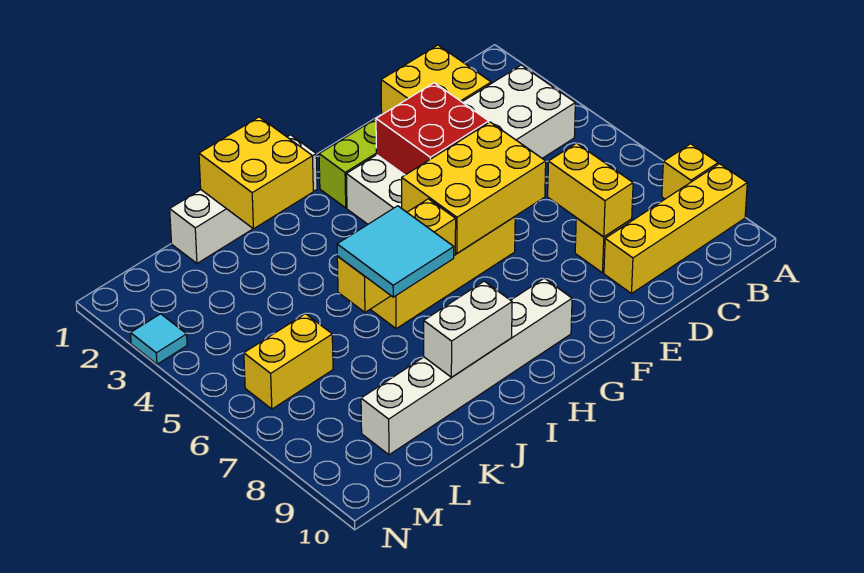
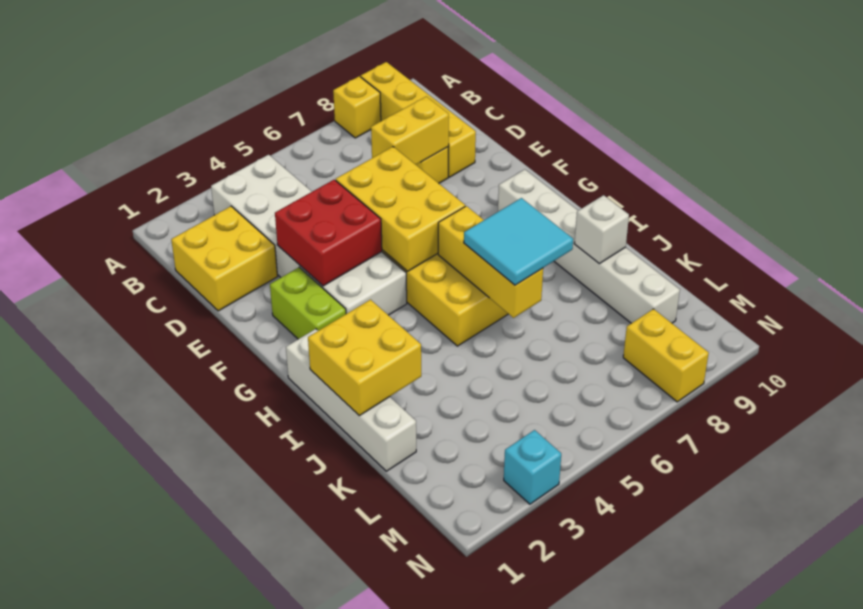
white 1x2 brick [424,281,512,377] -> white 1x1 brick [574,195,629,264]
yellow 1x2 brick [244,314,333,409] -> yellow 1x2 brick moved to [623,309,709,402]
cyan 1x1 tile [130,314,187,364] -> cyan 1x1 brick [504,430,561,504]

